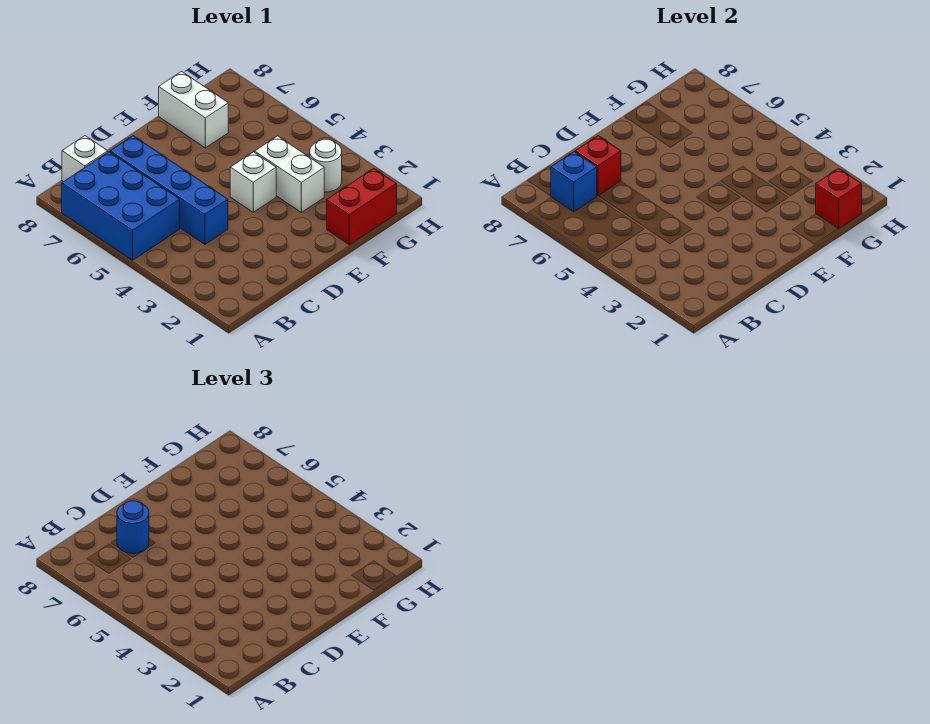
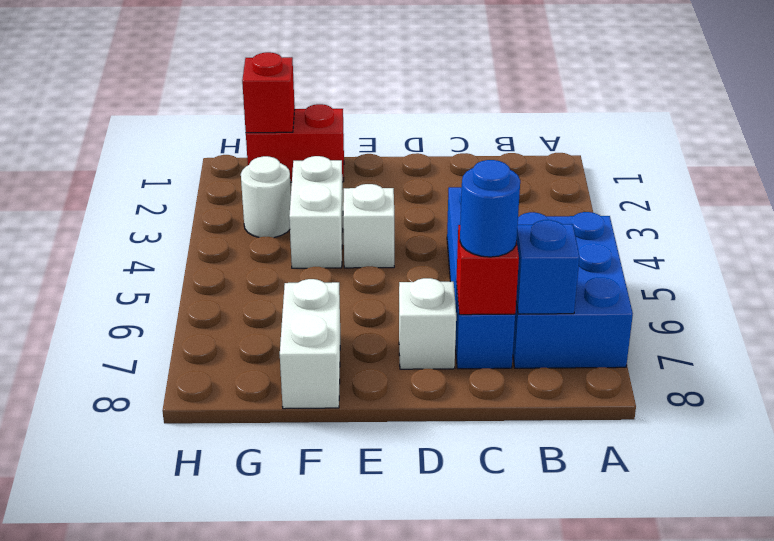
white 1x1 brick [62,136,108,182] -> white 1x1 brick moved to [399,278,456,369]

